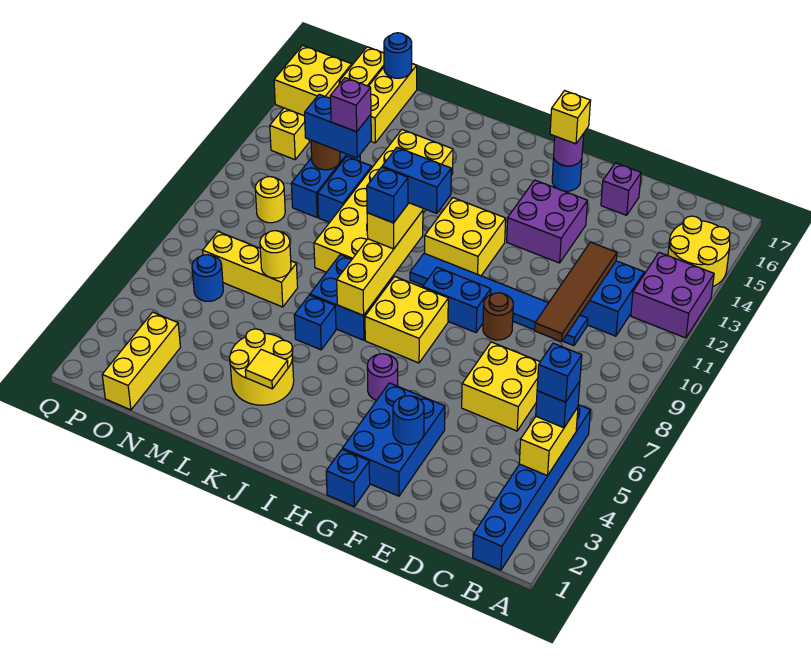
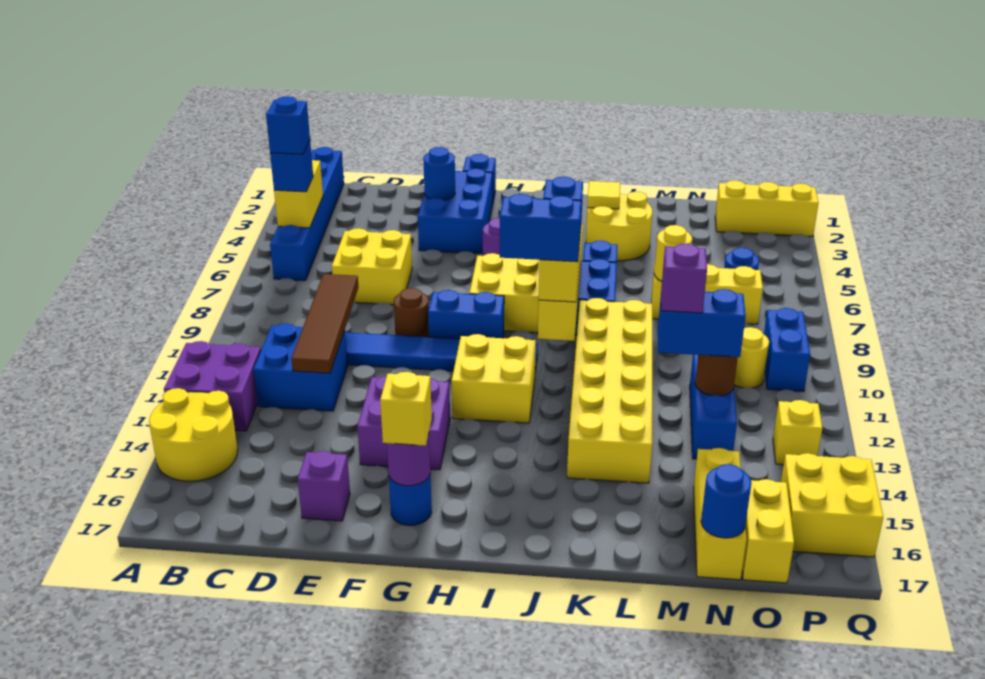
blue 1x2 brick [318,157,372,223] -> blue 1x2 brick moved to [764,308,810,392]
yellow 1x3 brick [102,312,181,410] -> yellow 1x3 brick turned to [715,180,818,237]

